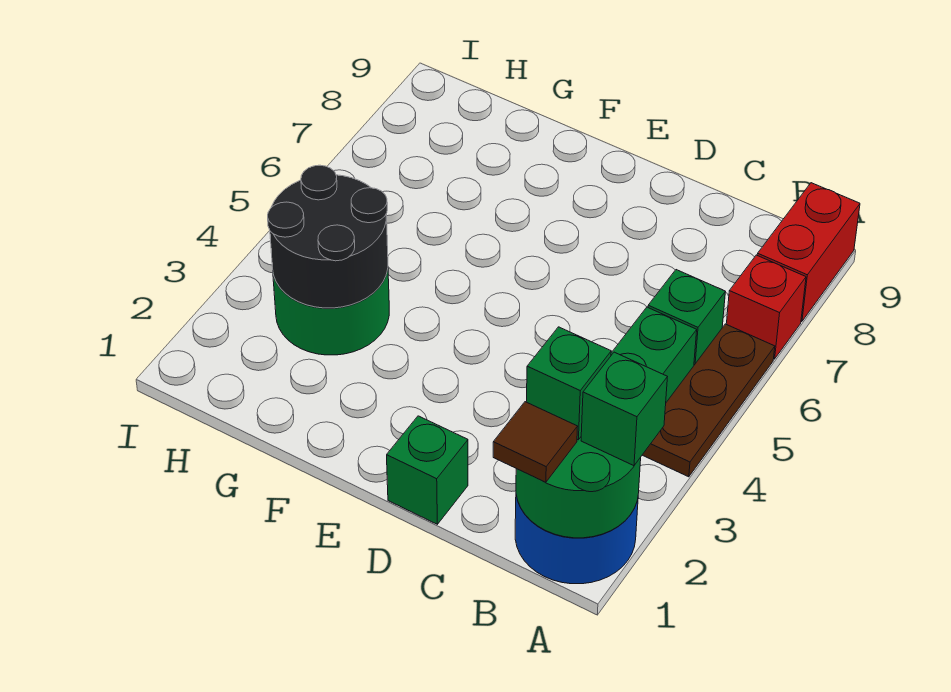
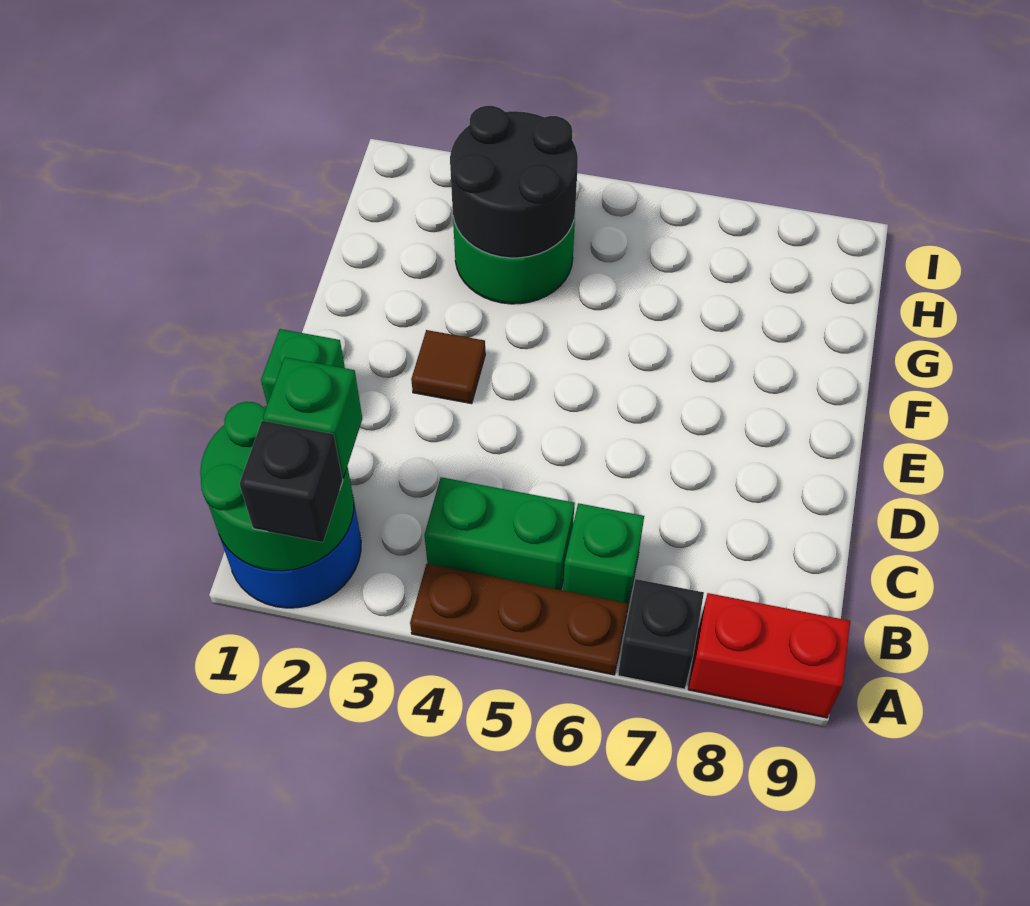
green 1x1 brick [581,352,667,466] -> black 1x1 brick [239,421,343,542]
red 1x1 brick [726,255,806,359] -> black 1x1 brick [618,579,704,689]
brown 1x1 tile [493,402,578,482] -> brown 1x1 tile moved to [411,330,485,404]

